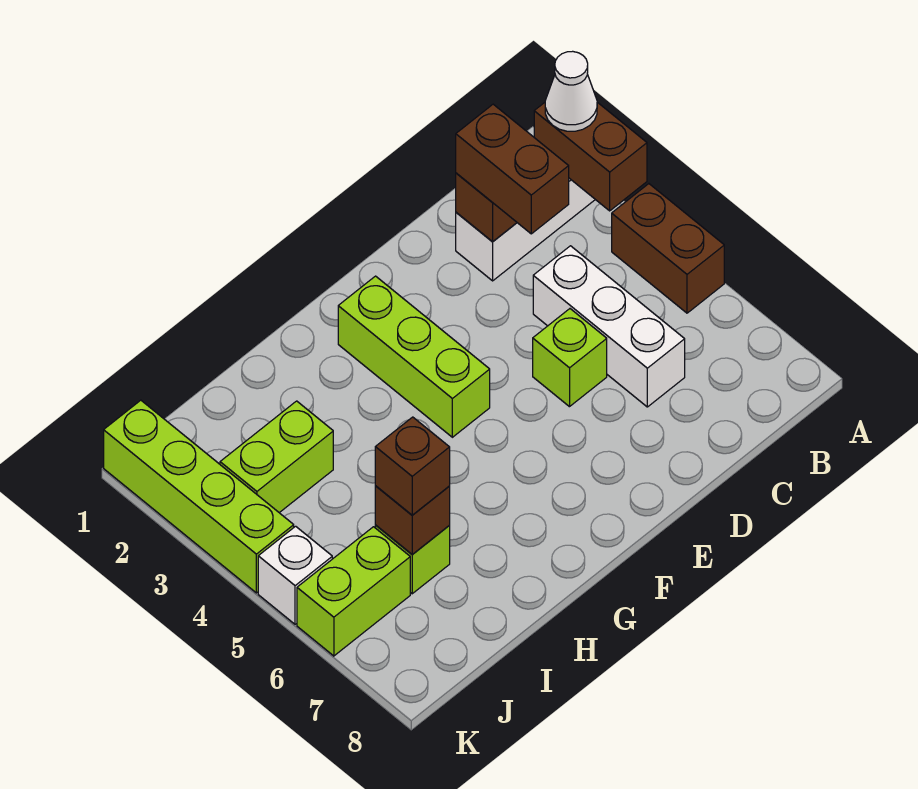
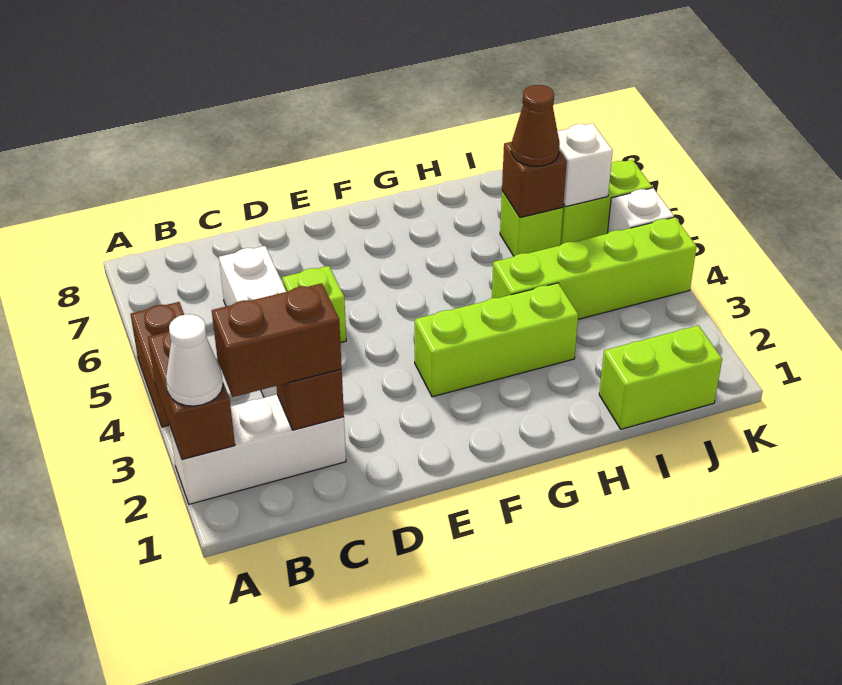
brown 1x2 brick [456,104,569,234] -> brown 1x2 brick turned to [212,283,342,397]
lime 1x3 brick [338,276,490,437] -> lime 1x3 brick turned to [415,283,578,397]
lime 1x2 brick [220,401,333,513] -> lime 1x2 brick moved to [599,325,722,429]
brown 1x1 brick [375,417,450,515] -> brown 1x1 cone [511,85,560,166]
none -> white 1x1 brick [557,123,613,207]
lime 1x4 brick [104,400,294,593] -> lime 1x4 brick turned to [492,217,697,319]

